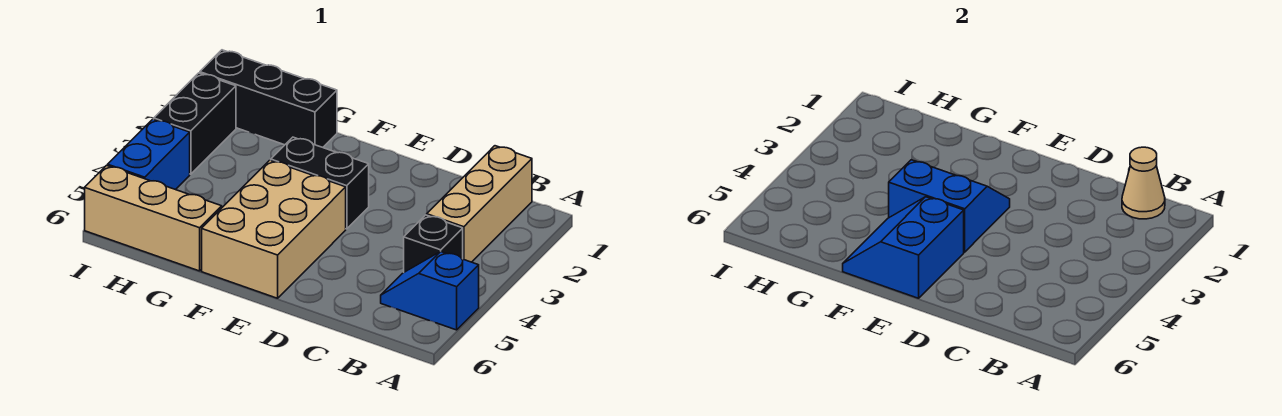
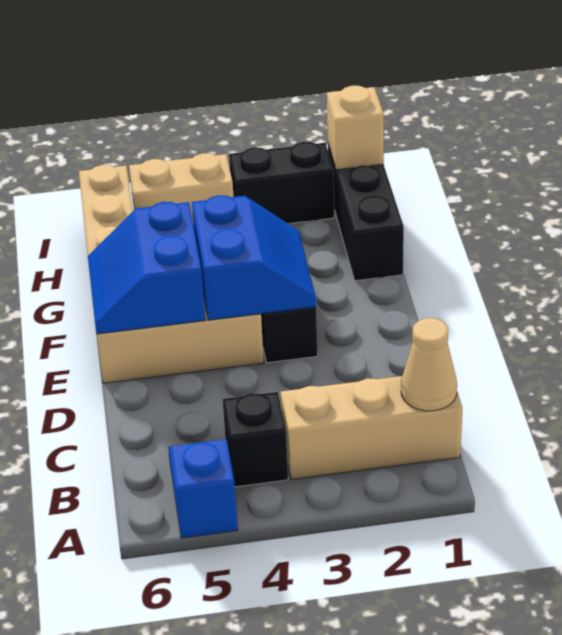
blue 2x2 slope [843,197,964,298] -> blue 2x2 slope turned to [88,202,205,334]
none -> tan 1x1 brick [327,86,384,170]
blue 1x2 brick [108,119,190,190] -> tan 1x2 brick [129,153,234,226]

